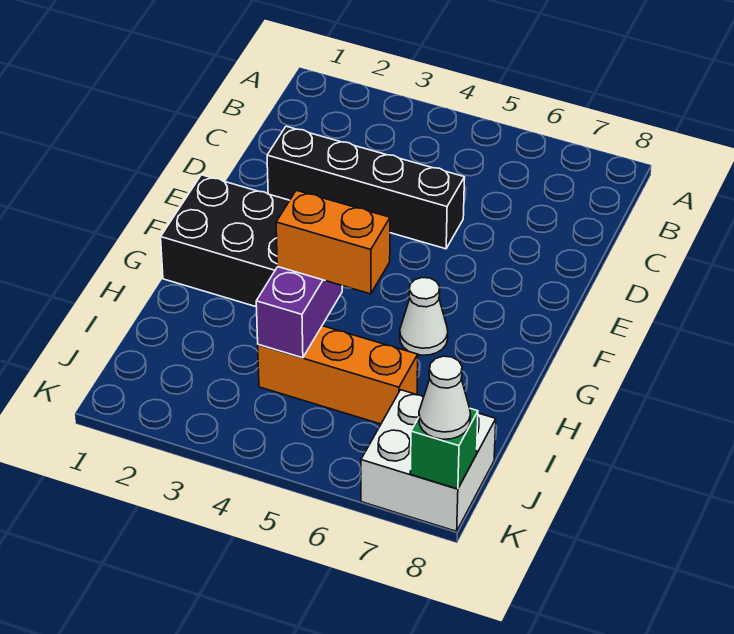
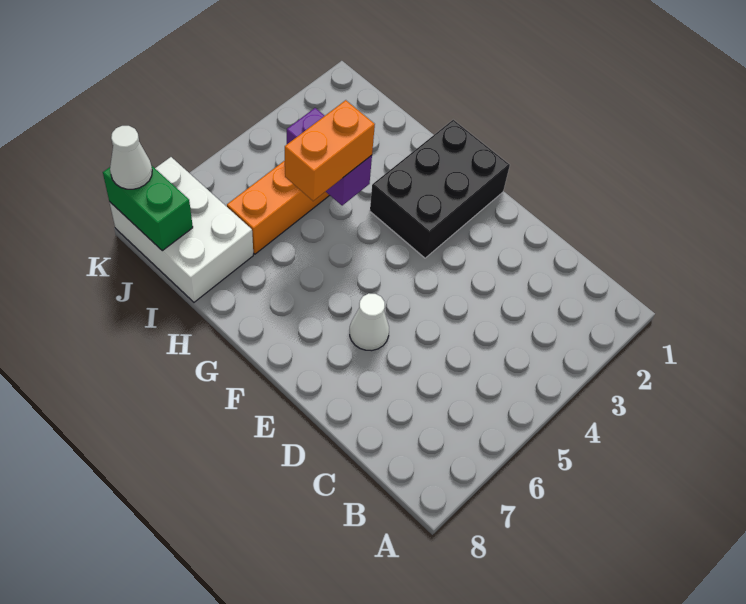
black 1x4 brick [267,126,465,249] -> none
white 1x1 cone [400,278,448,355] -> white 1x1 cone moved to [350,294,389,351]
white 2x2 brick [361,390,496,531] -> white 2x3 brick [110,157,253,302]
green 1x1 brick [410,409,478,489] -> green 1x2 brick [103,165,193,251]

